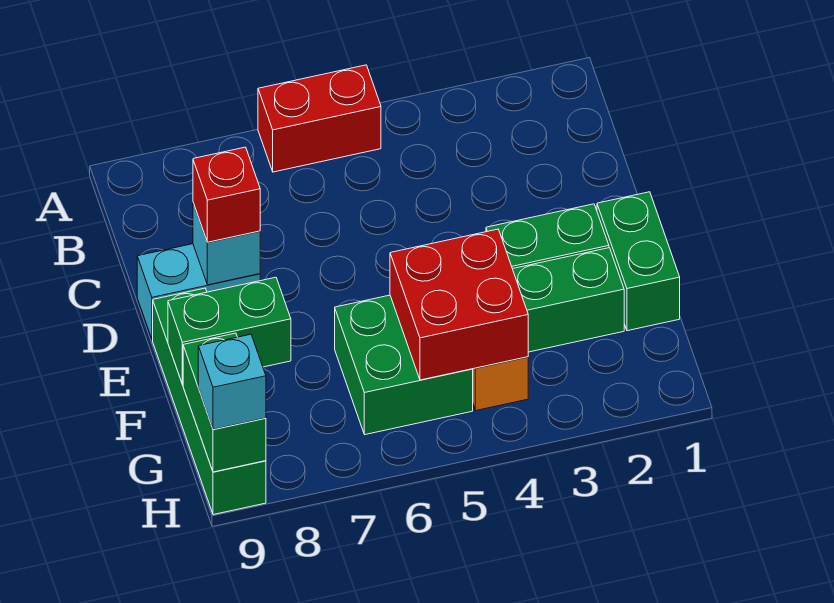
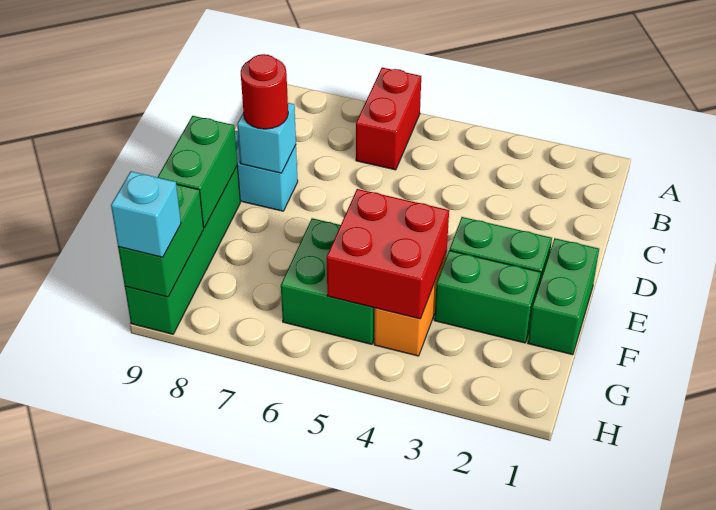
red 1x2 brick [258,65,381,172] -> red 1x2 brick turned to [356,68,421,170]
red 1x1 brick [193,147,260,242] -> red 1x1 round brick [241,54,288,129]
green 1x2 brick [168,277,291,384] -> green 1x2 brick turned to [157,116,237,228]

